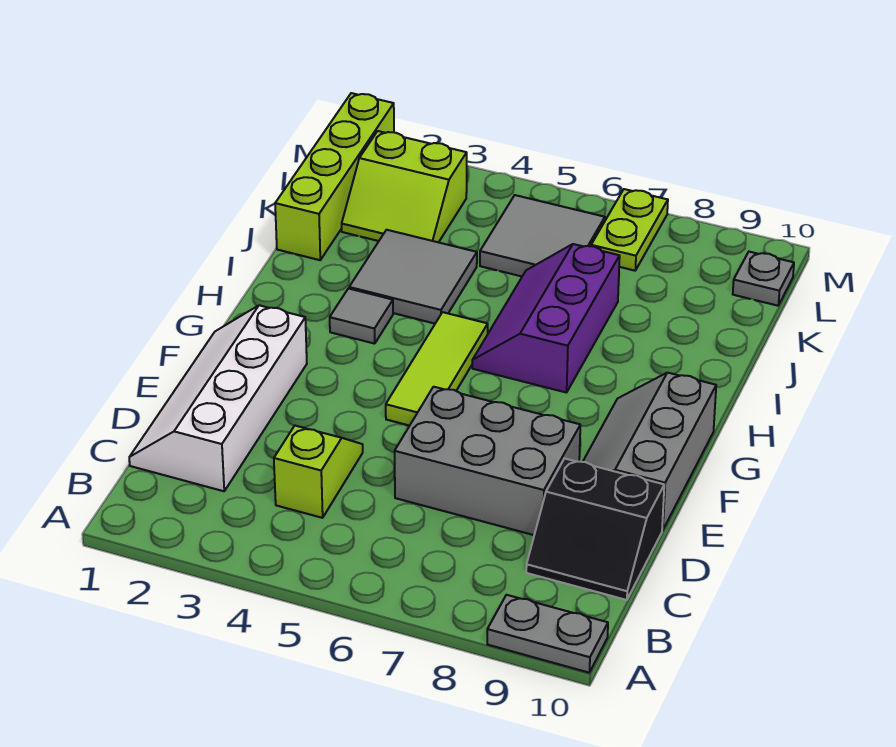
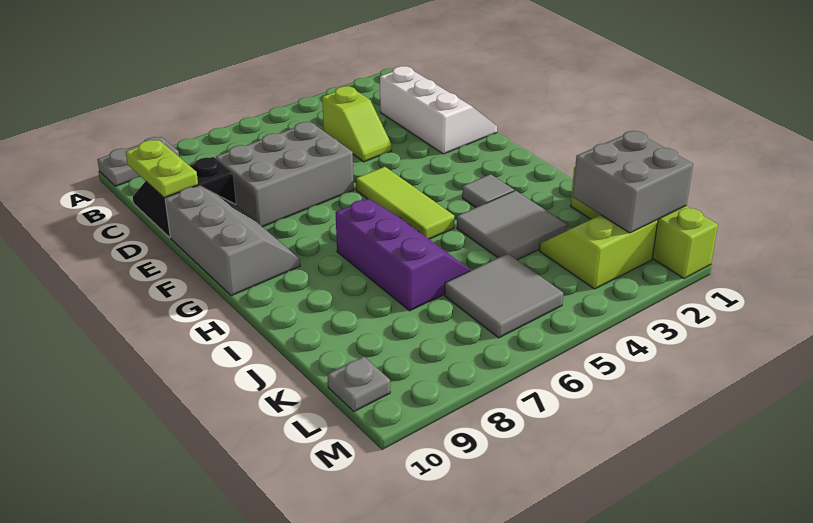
white 2x4 slope [129,305,307,491] -> white 2x3 slope [380,66,497,154]
none -> grey 2x2 brick [573,131,693,233]
lime 1x2 plate [591,189,668,271] -> lime 1x2 plate moved to [126,140,198,198]

